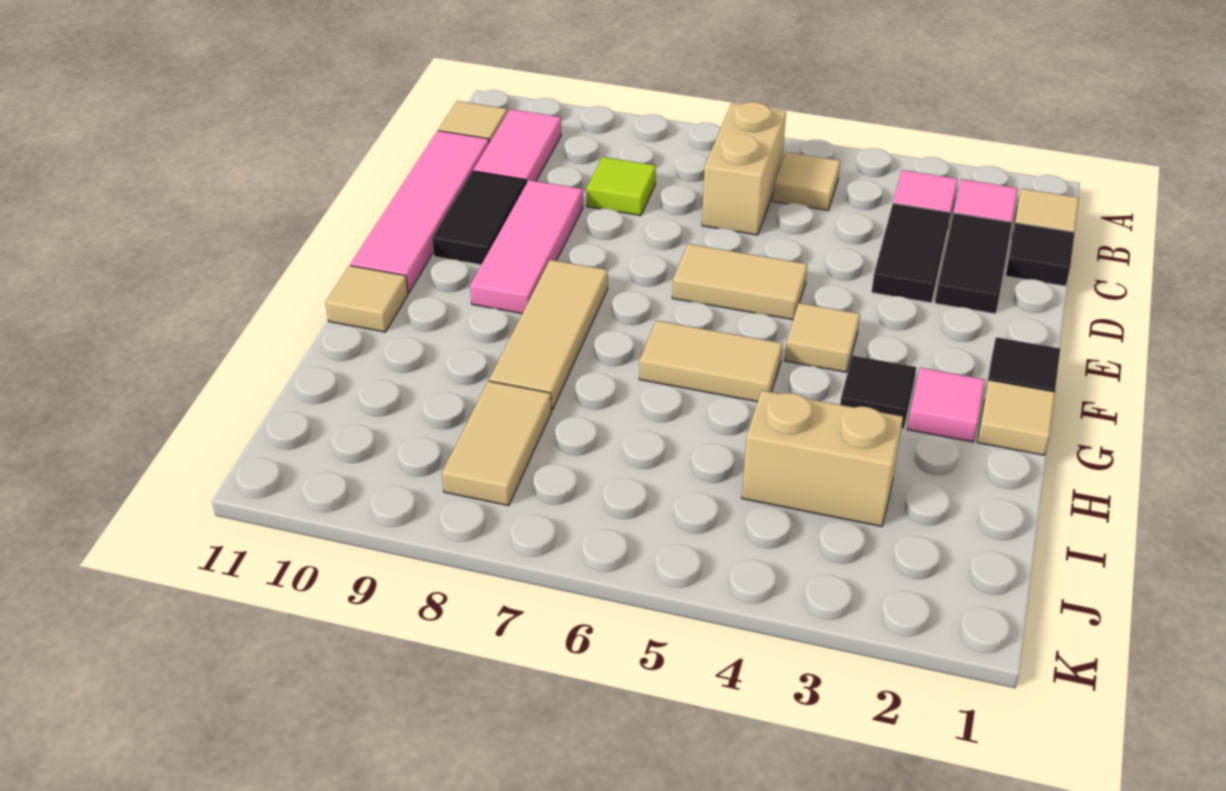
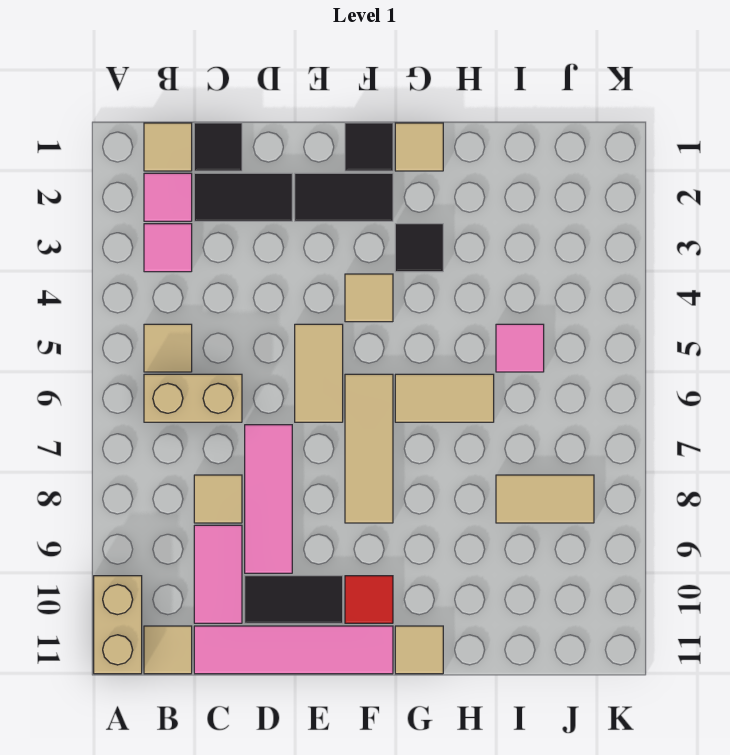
pink 1x2 tile [473,109,561,184] -> pink 1x2 tile turned to [194,525,242,623]
black 1x2 tile [872,203,951,303] -> black 1x2 tile moved to [295,173,393,221]
lime 1x1 tile [586,157,656,216] -> tan 1x1 tile [194,475,242,523]
pink 1x3 tile [470,180,583,313] -> pink 1x3 tile turned to [245,425,292,573]
tan 1x3 tile [489,260,608,410] -> tan 1x3 tile turned to [345,374,393,523]
none -> red 1x1 tile [345,576,393,623]
pink 1x1 tile [908,368,985,442] -> pink 1x1 tile moved to [496,324,544,372]
tan 1x2 tile [639,320,783,402] -> tan 1x2 tile turned to [395,374,494,422]
tan 1x2 brick [742,390,903,526] -> tan 1x2 brick moved to [94,576,142,674]

